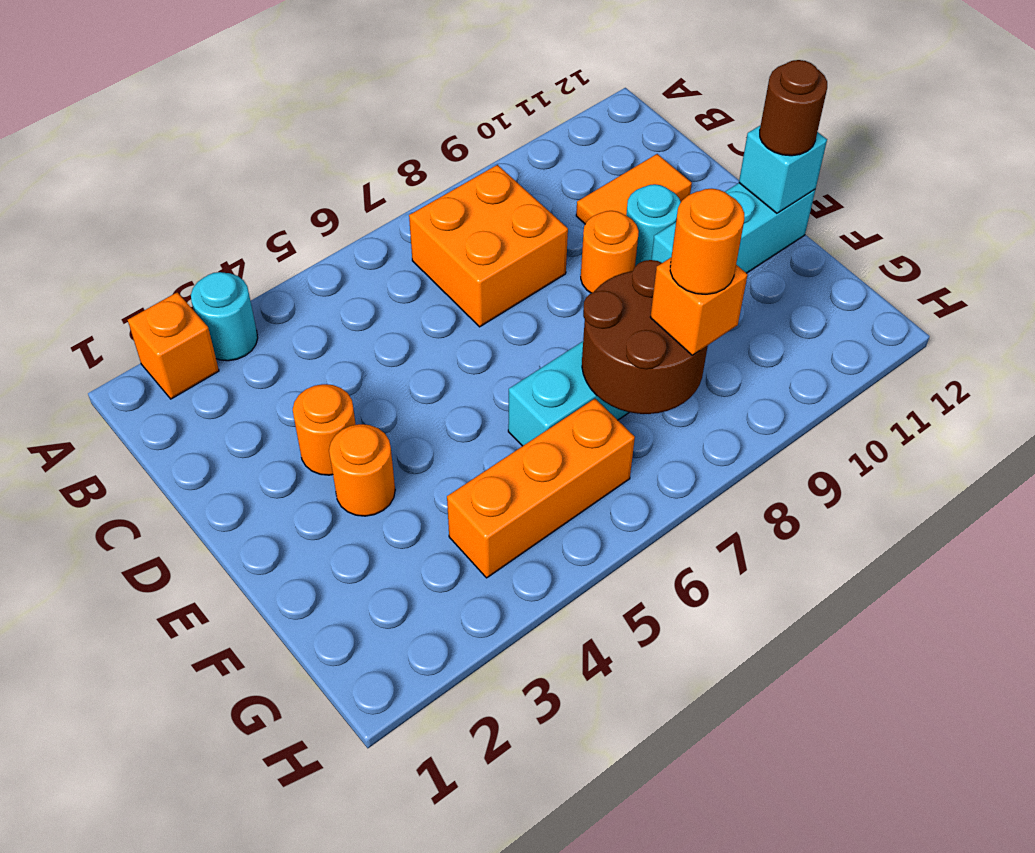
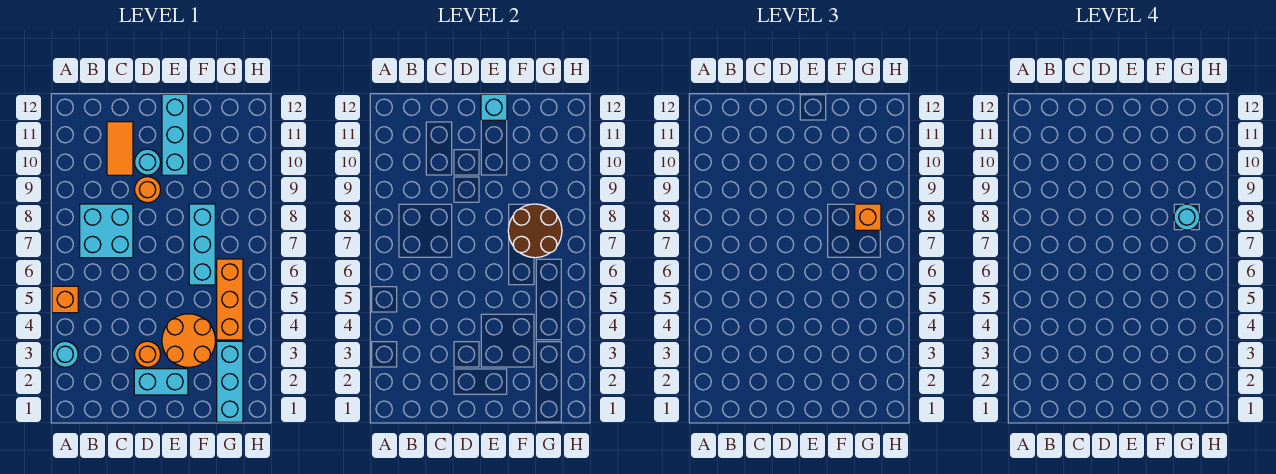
orange 1x1 brick [128,292,219,399] -> orange 1x1 brick moved to [52,286,78,313]
orange 2x2 brick [409,165,568,327] -> cyan 2x2 brick [80,204,133,258]
none -> cyan 1x2 brick [134,369,188,395]
orange 1x1 round brick [329,424,395,516] -> orange 2x2 round brick [162,314,215,367]
brown 1x1 round brick [760,60,827,156] -> none
none -> cyan 1x3 brick [217,341,243,422]
orange 1x1 round brick [670,189,744,294] -> cyan 1x1 round brick [1174,204,1200,230]

